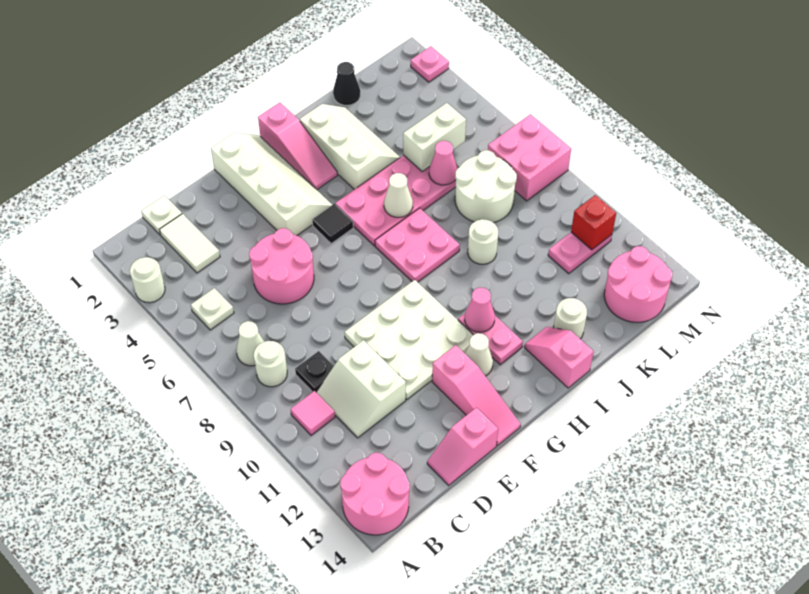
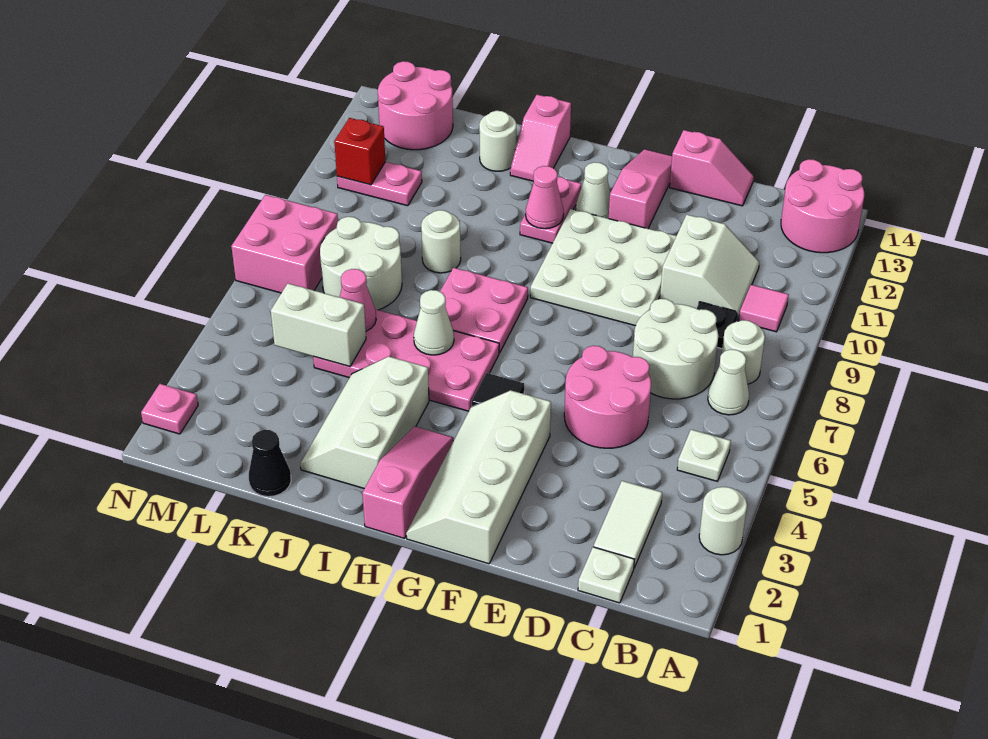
none -> white 2x2 round brick [633,299,718,399]

